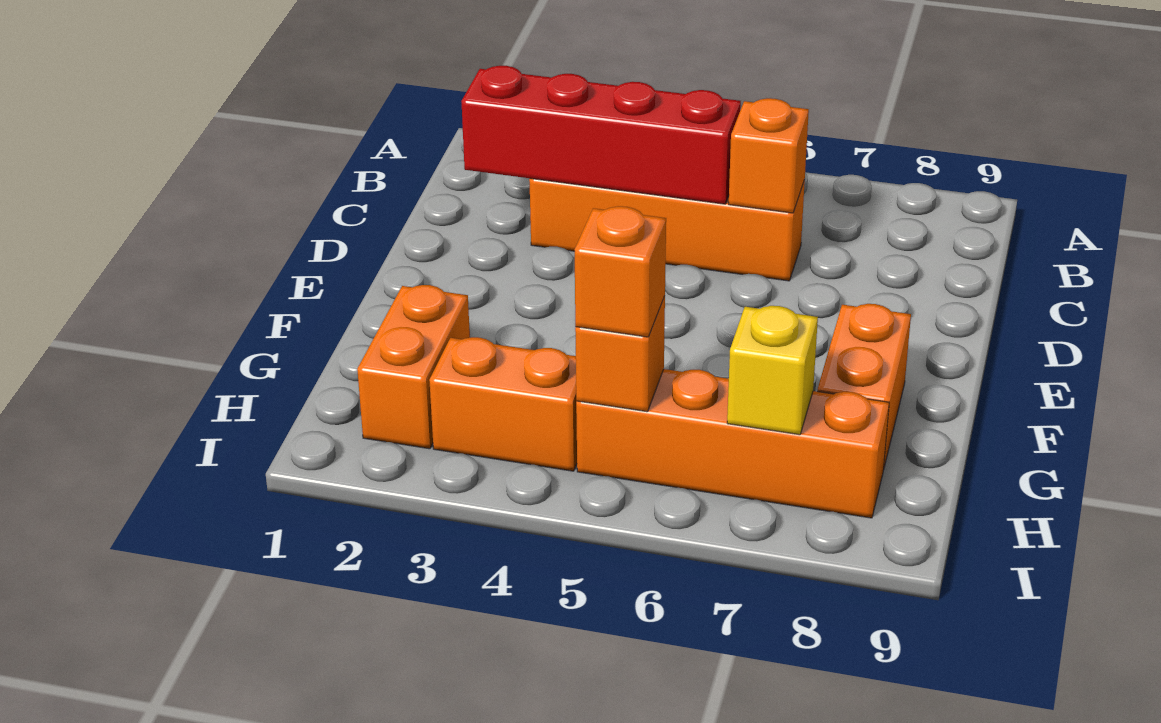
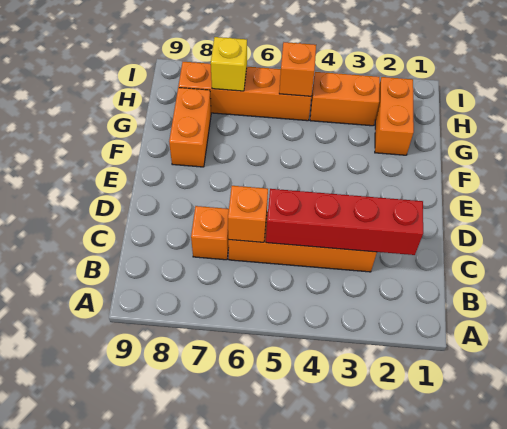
orange 1x1 brick [575,206,666,337] -> orange 1x1 brick moved to [191,206,229,260]

